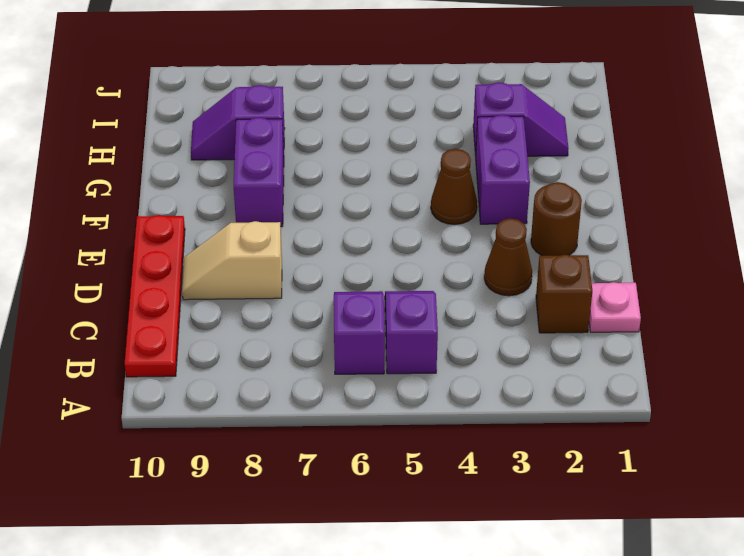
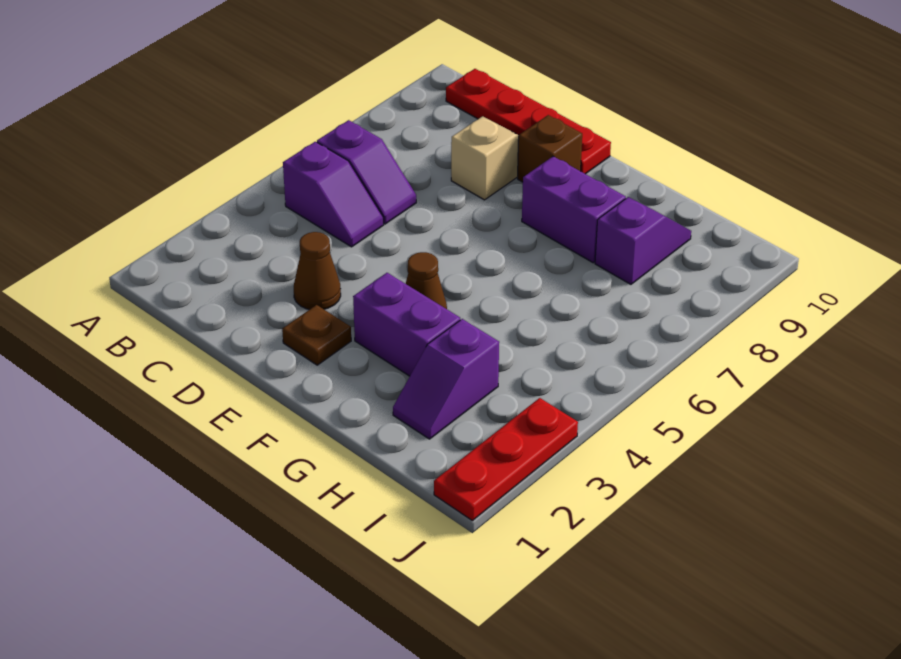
pink 1x1 plate [589,282,641,332] -> none
brown 1x1 brick [536,255,592,333] -> brown 1x1 brick moved to [518,115,582,182]
brown 1x1 round brick [531,182,582,256] -> brown 1x1 plate [282,305,351,365]
none -> red 1x3 plate [434,398,578,521]

